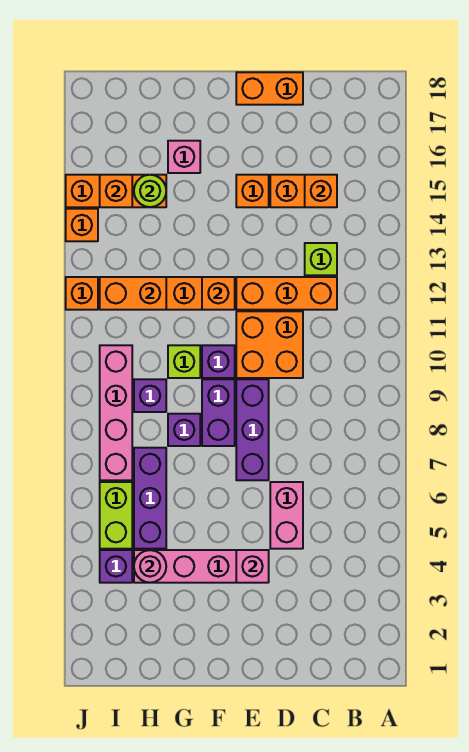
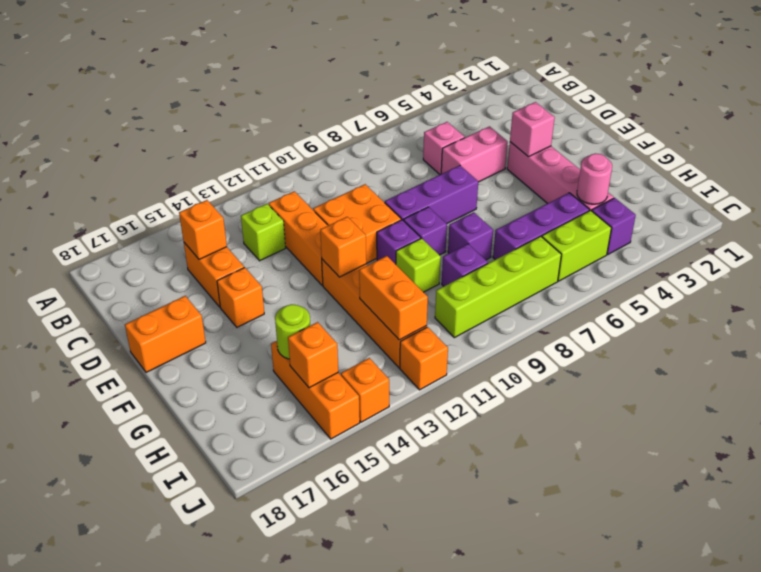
orange 1x2 brick [236,72,303,105] -> orange 1x2 brick turned to [125,296,206,372]
purple 1x2 brick [202,379,235,446] -> purple 1x1 brick [403,207,447,255]
pink 1x1 brick [168,141,200,173] -> pink 1x1 brick moved to [423,122,465,174]
pink 1x4 brick [100,345,132,480] -> lime 1x4 brick [435,236,561,338]

